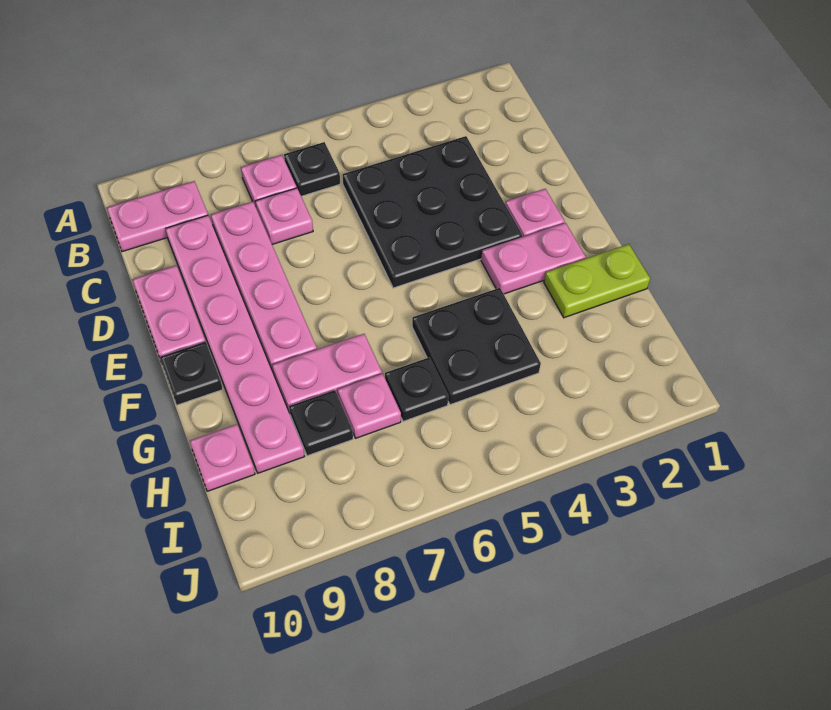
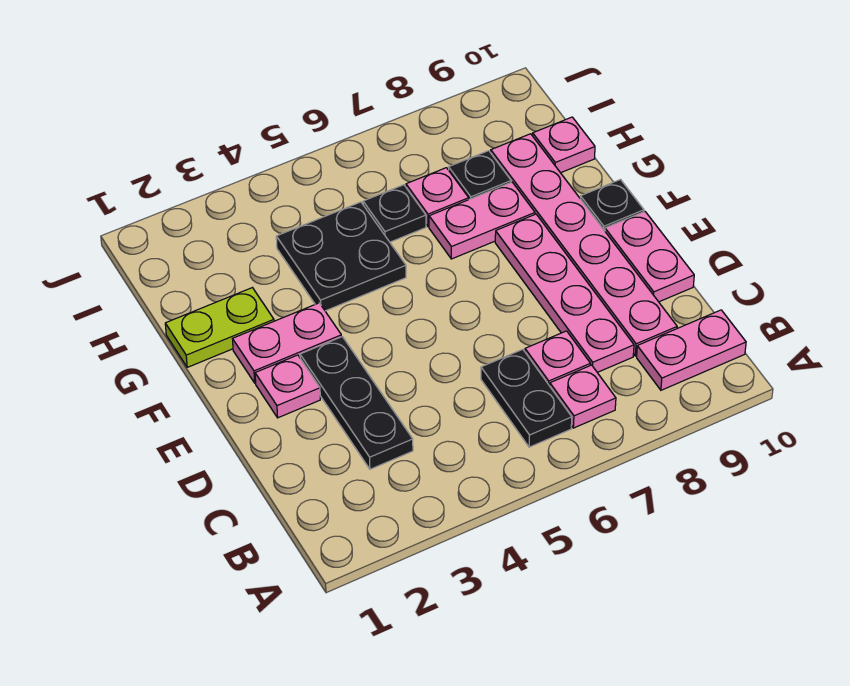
black 1x1 plate [284,142,340,196] -> black 1x2 plate [481,349,572,447]
black 3x3 plate [343,136,522,288] -> black 1x3 plate [300,337,413,469]

